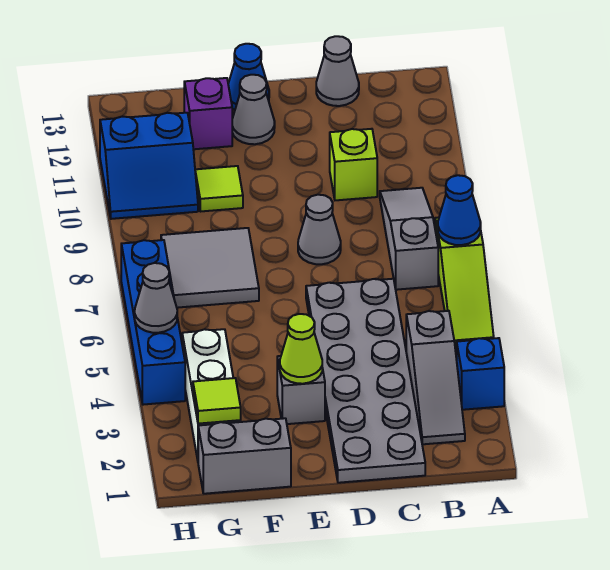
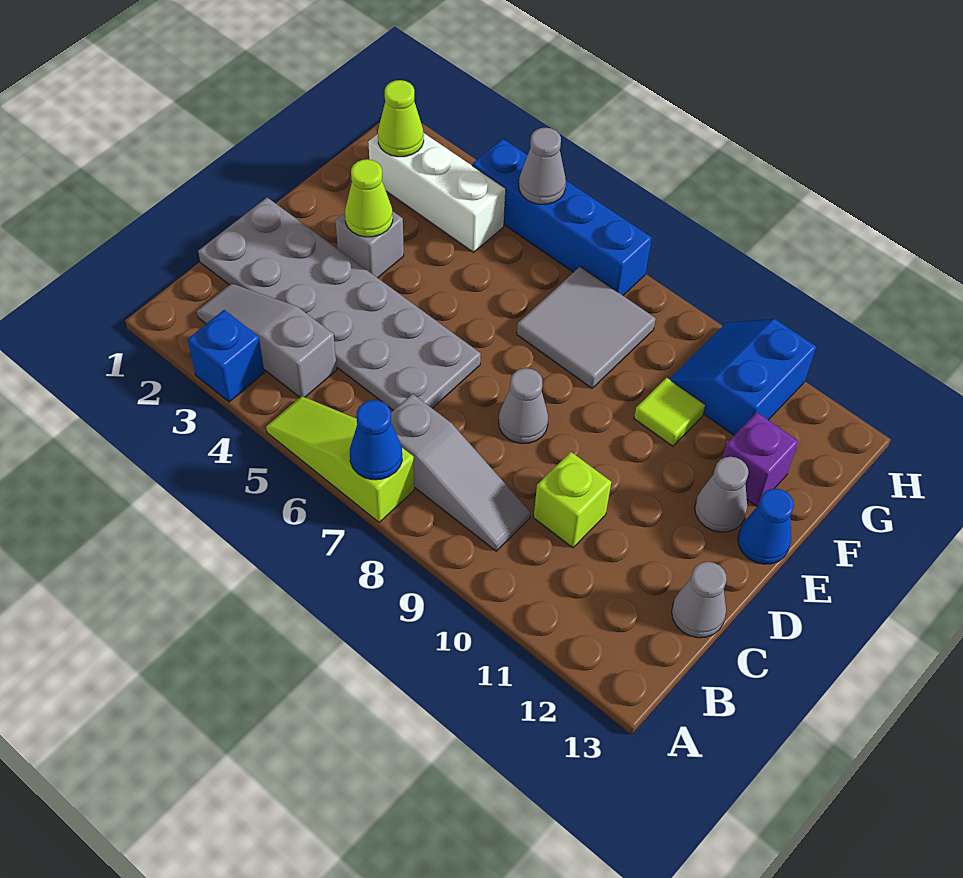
grey 1x2 brick [198,418,291,494] -> none
lime 1x1 tile [193,378,241,424] -> lime 1x1 cone [378,80,424,157]

